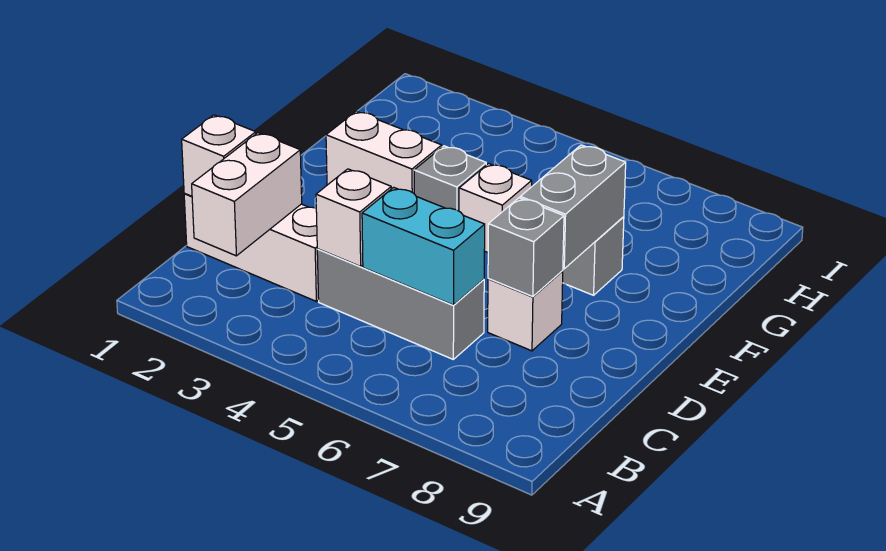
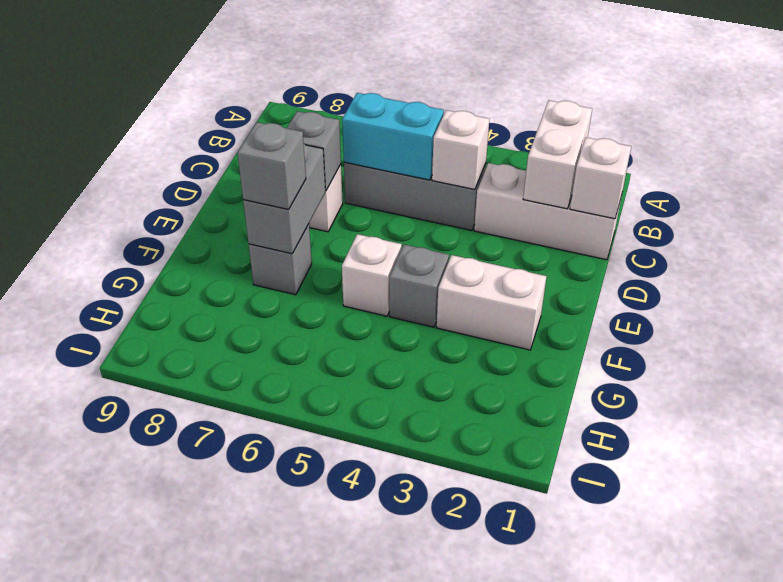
none -> grey 1x1 brick [237,122,306,209]

